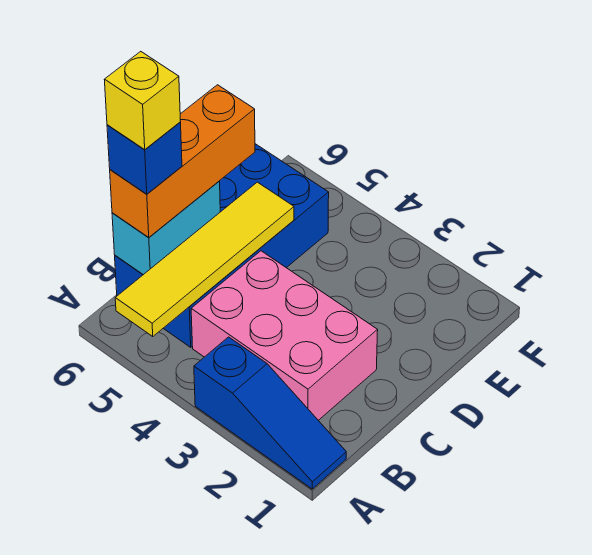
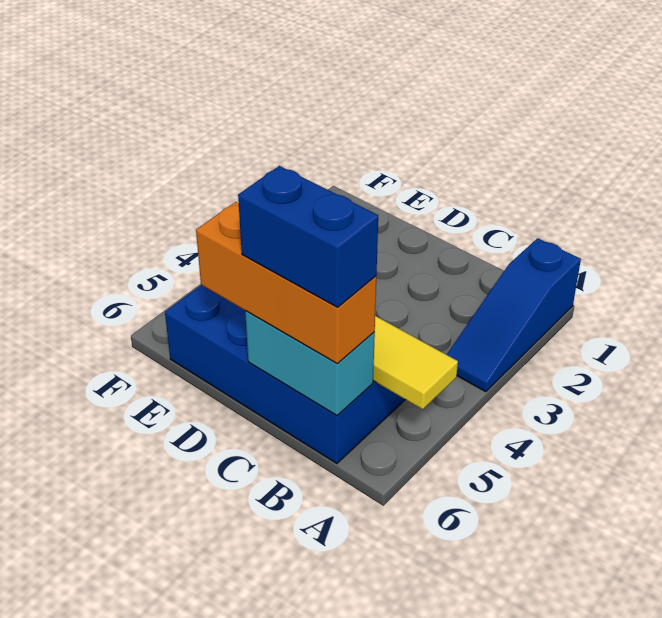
blue 1x3 slope [194,337,346,489] -> blue 1x3 slope turned to [447,238,581,392]
pink 2x3 brick [191,251,378,420] -> none
blue 1x1 brick [107,122,182,194] -> blue 1x2 brick [238,166,378,307]
yellow 1x1 brick [104,51,181,149] -> none

